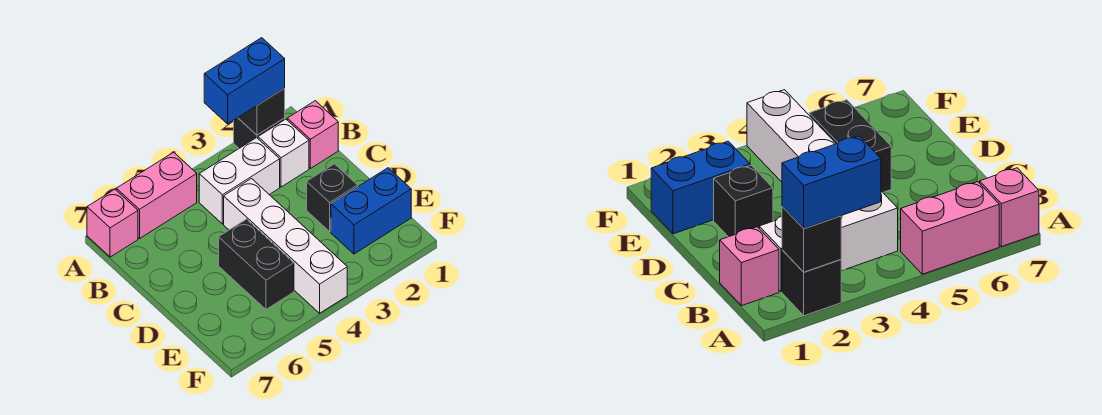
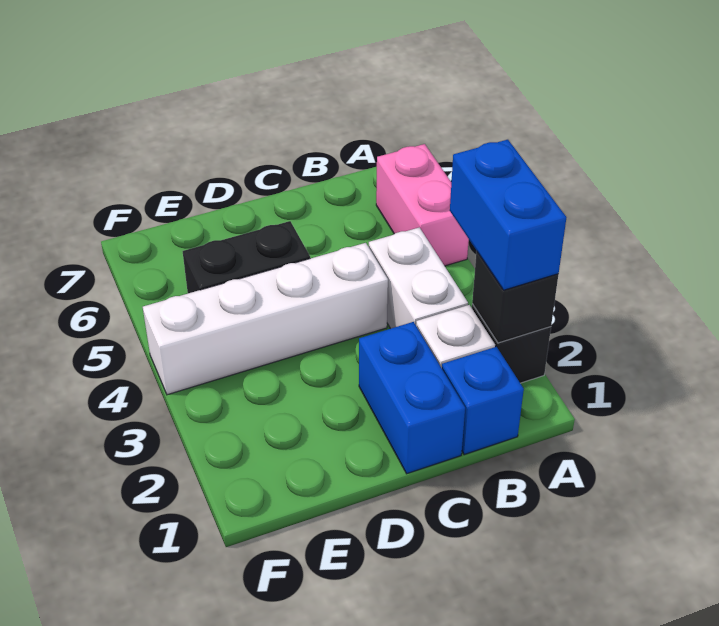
pink 1x1 brick [87,189,138,257] -> none
pink 1x1 brick [287,101,338,168] -> blue 1x1 brick [442,347,524,455]
black 1x1 brick [307,164,358,231] -> none
blue 1x2 brick [331,168,411,254] -> blue 1x2 brick moved to [359,322,465,474]

